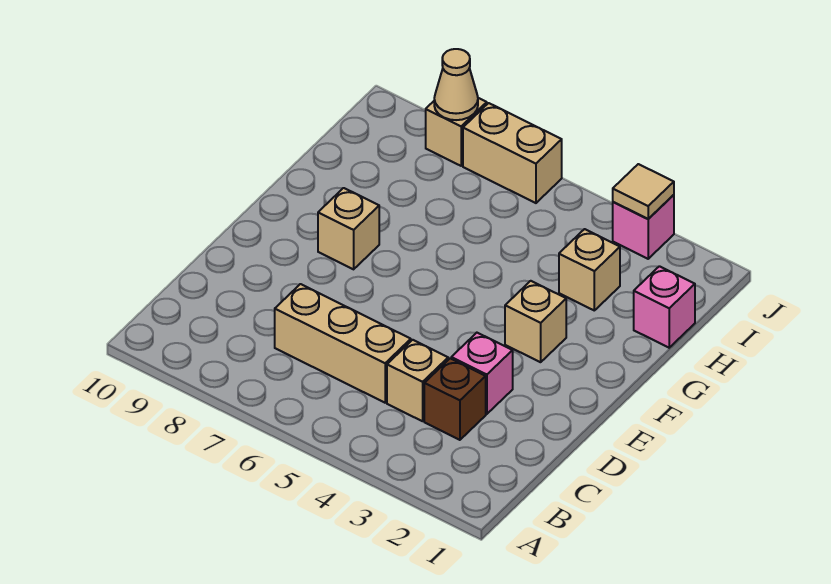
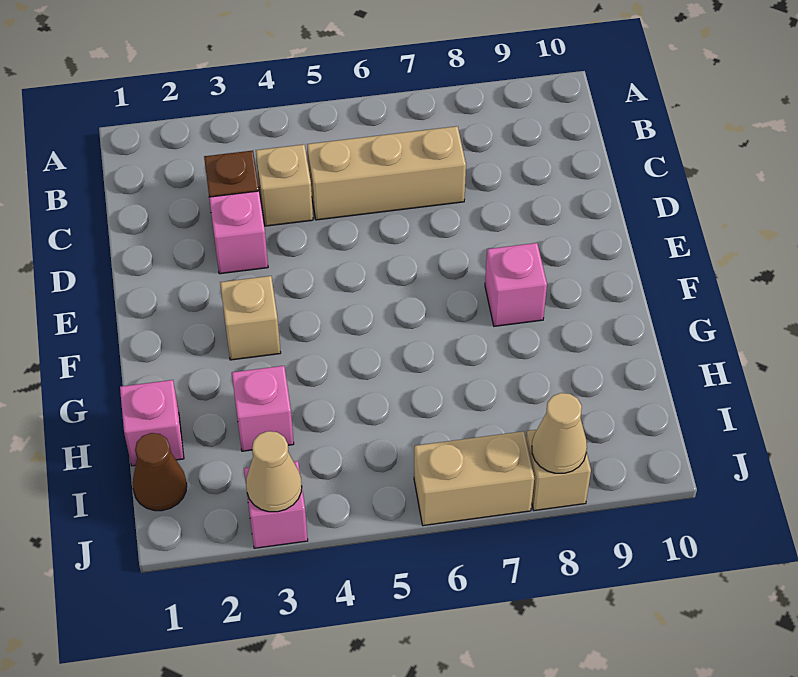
tan 1x1 brick [318,188,379,269] -> pink 1x1 brick [485,243,547,326]
tan 1x1 brick [559,229,620,310] -> pink 1x1 brick [232,366,294,451]
none -> brown 1x1 cone [133,433,187,511]
tan 1x1 tile [613,164,674,219] -> tan 1x1 cone [246,431,302,512]

